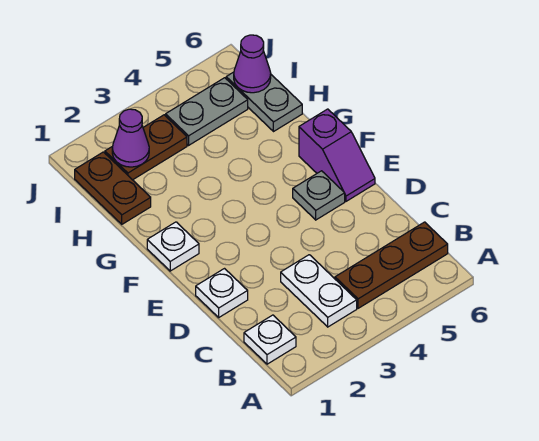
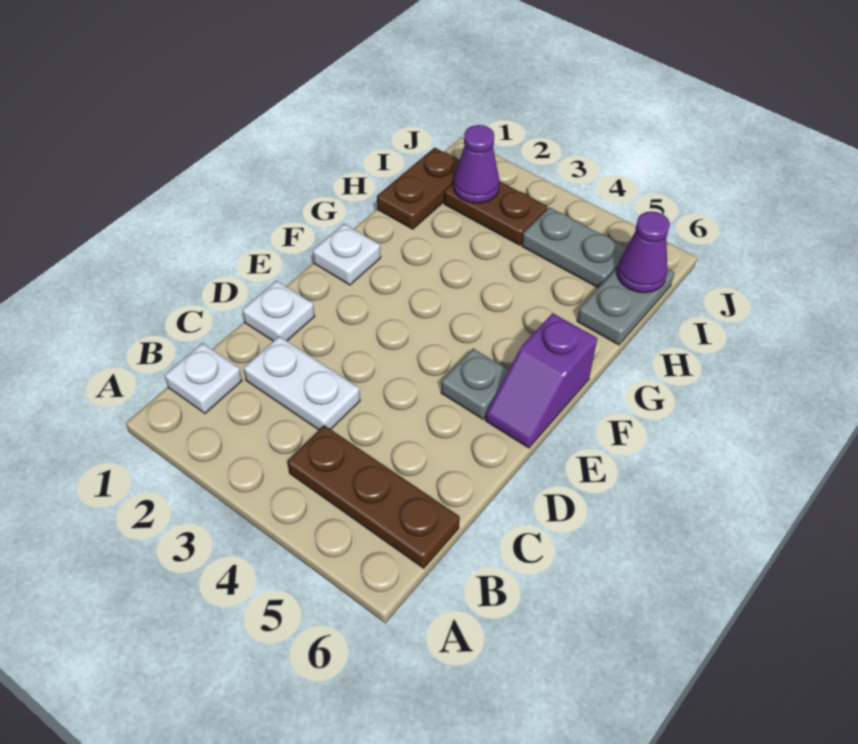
white 1x2 plate [281,255,357,327] -> white 1x2 plate turned to [243,336,360,430]

